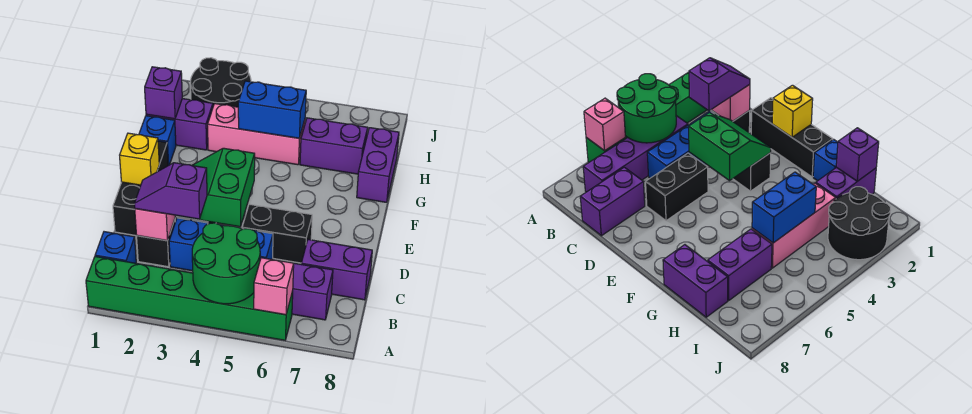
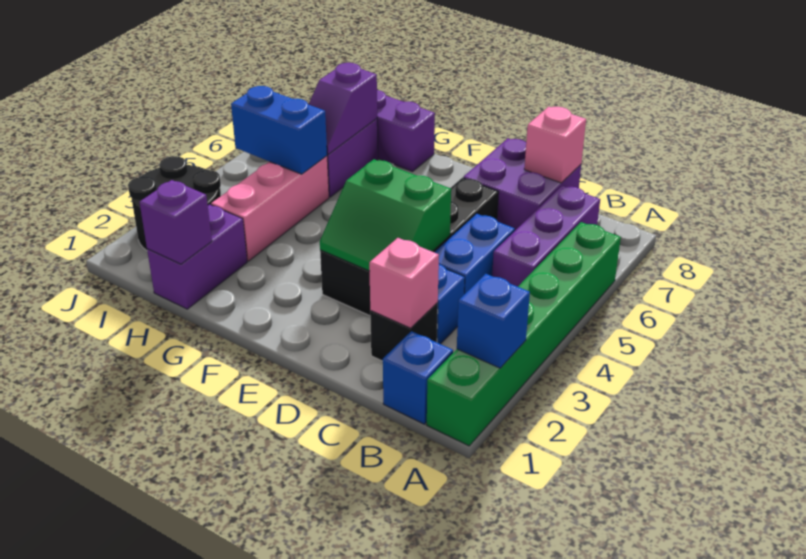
green 2x2 round brick [192,223,260,304] -> none
pink 1x1 brick [254,258,294,315] -> pink 1x1 brick moved to [524,107,586,183]
purple 1x4 brick [260,258,333,320] -> purple 1x3 brick [492,185,600,287]
purple 1x2 slope [134,163,207,219] -> purple 1x2 slope moved to [308,63,377,154]
purple 1x2 brick [301,240,372,300] -> purple 2x2 brick [463,138,581,230]
black 1x3 brick [113,141,168,236] -> none
yellow 1x1 brick [120,133,159,185] -> none
blue 1x1 brick [139,116,176,165] -> blue 1x1 brick moved to [457,274,530,368]
blue 1x2 brick [238,81,306,138] -> blue 1x2 brick turned to [231,86,327,174]

